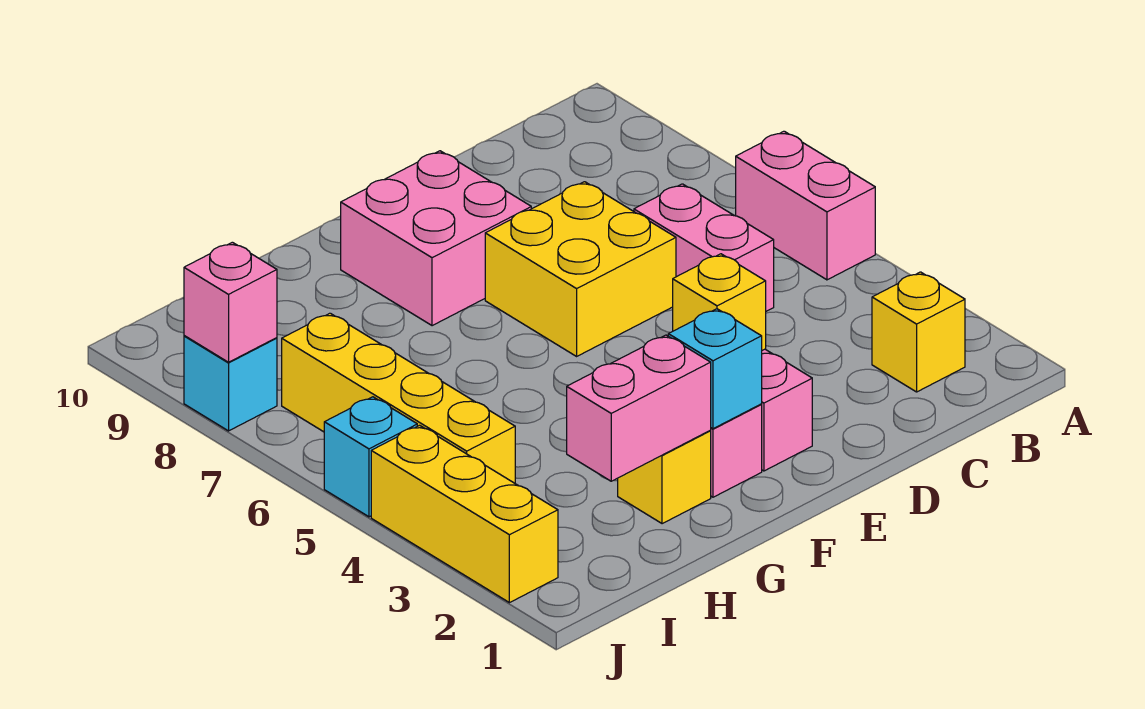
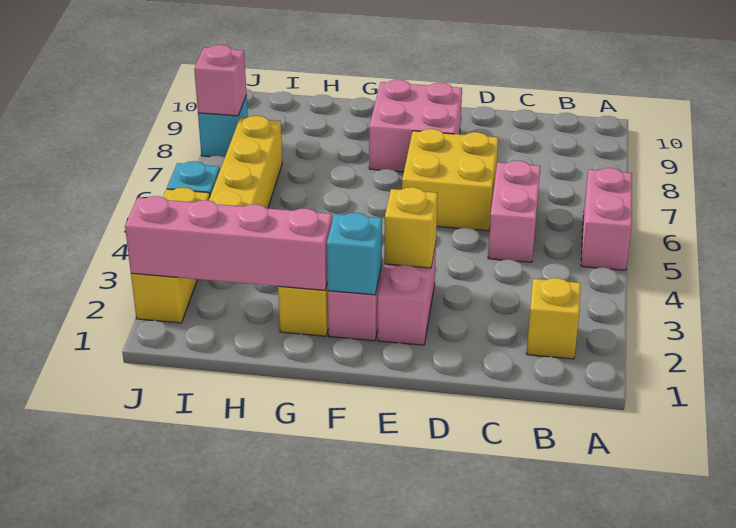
pink 1x2 brick [567,335,711,481] -> pink 1x4 brick [125,196,332,290]

